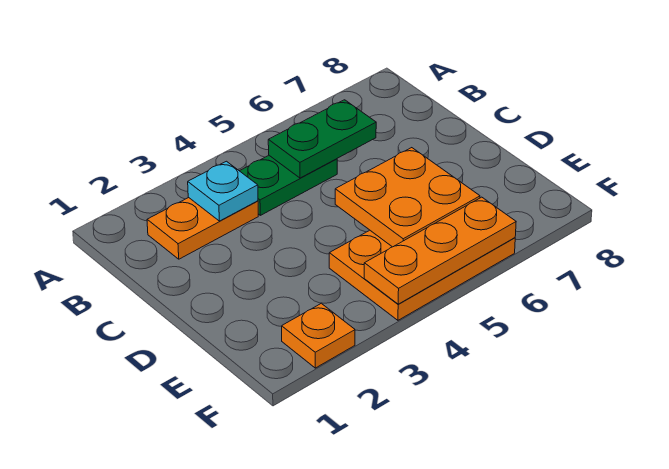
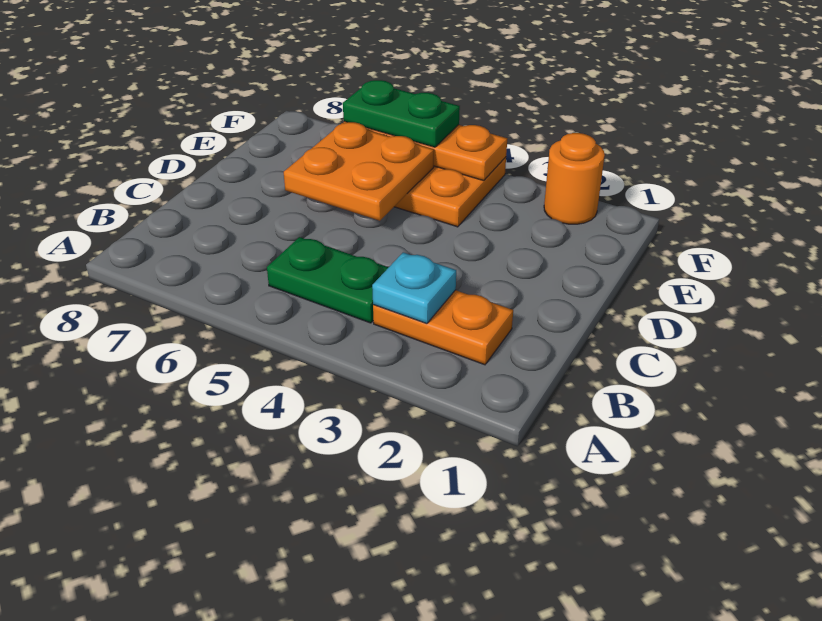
green 1x2 plate [268,100,376,178] -> green 1x2 plate moved to [343,80,460,147]
orange 1x1 plate [282,303,355,368] -> orange 1x1 round brick [544,133,605,224]

